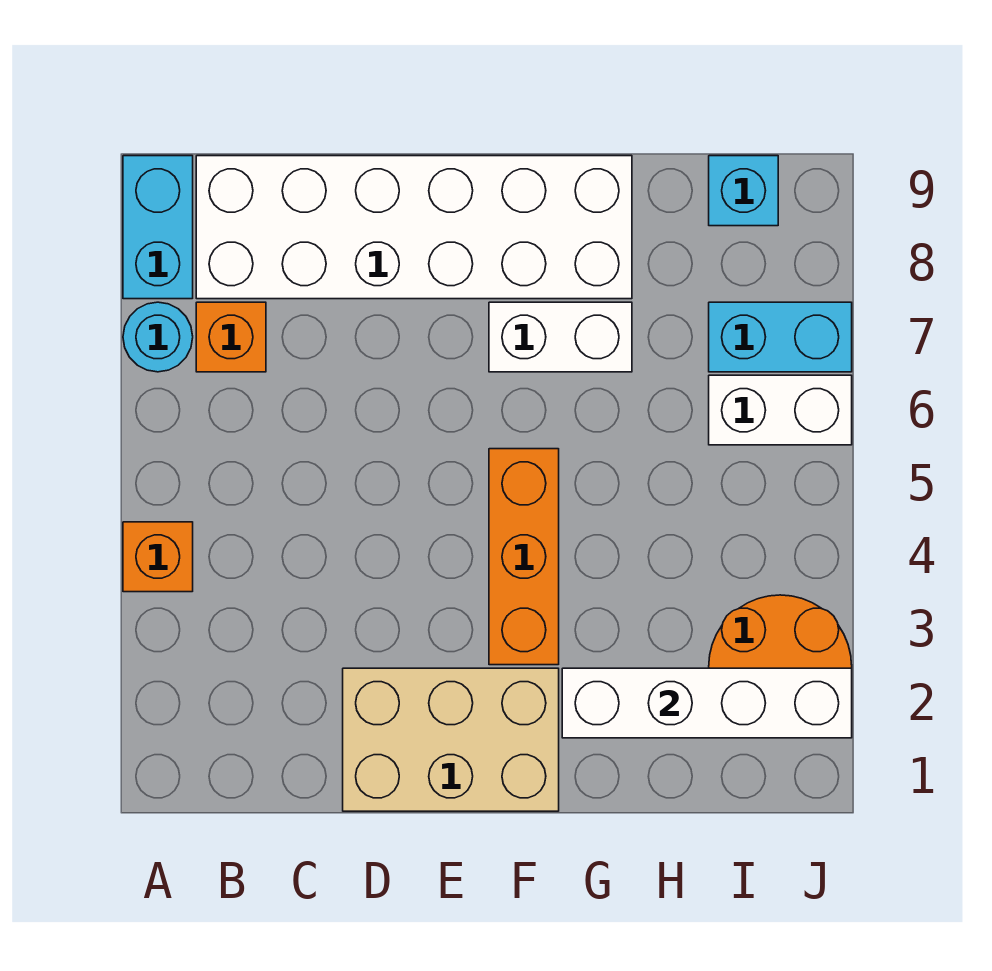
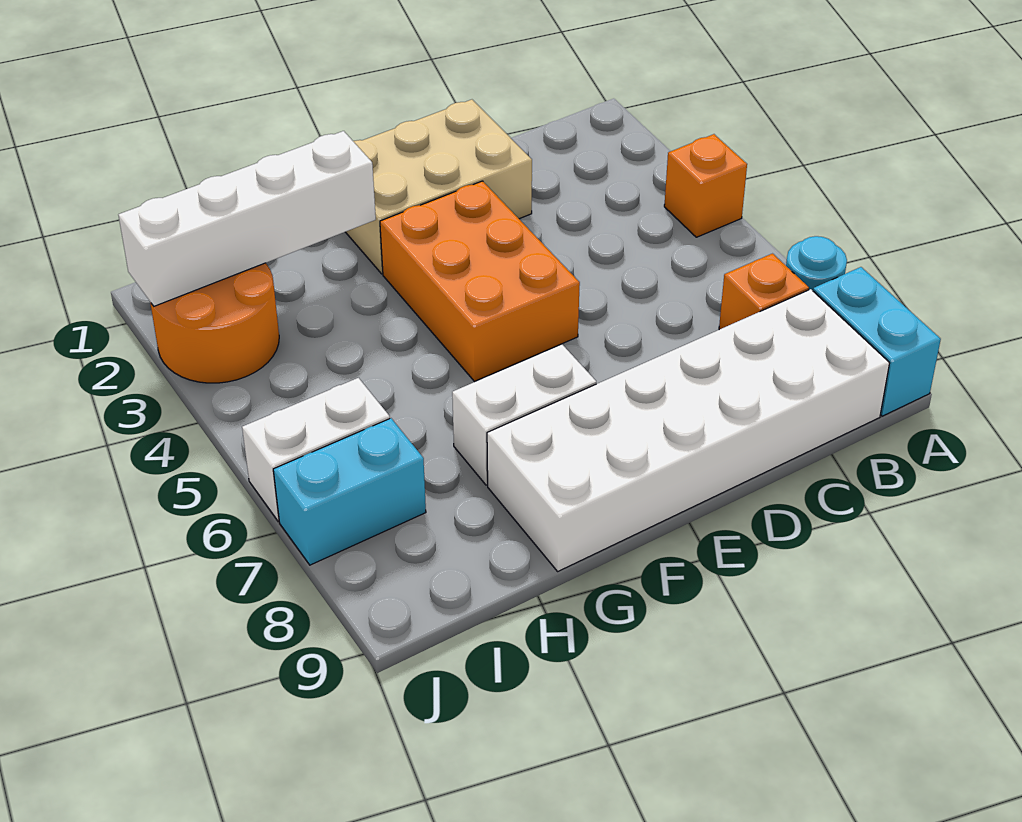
orange 1x3 brick [489,449,559,665] -> orange 2x3 brick [380,181,580,381]
cyan 1x1 brick [709,156,778,226] -> none

